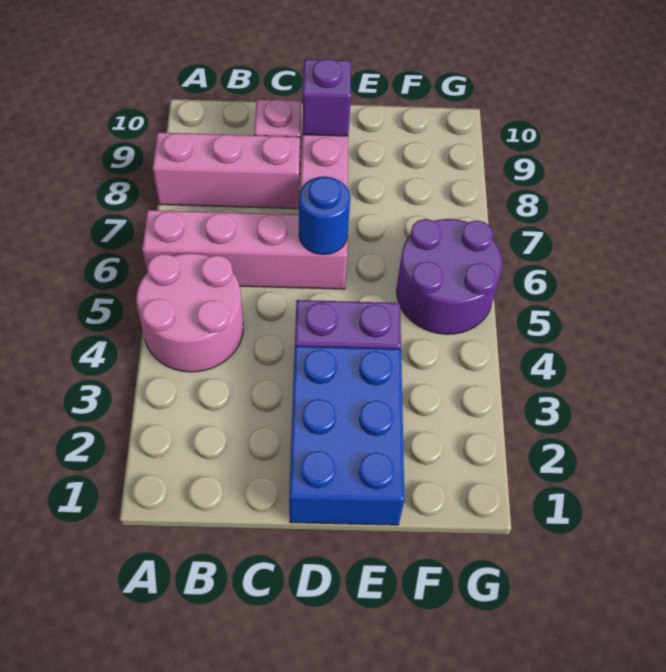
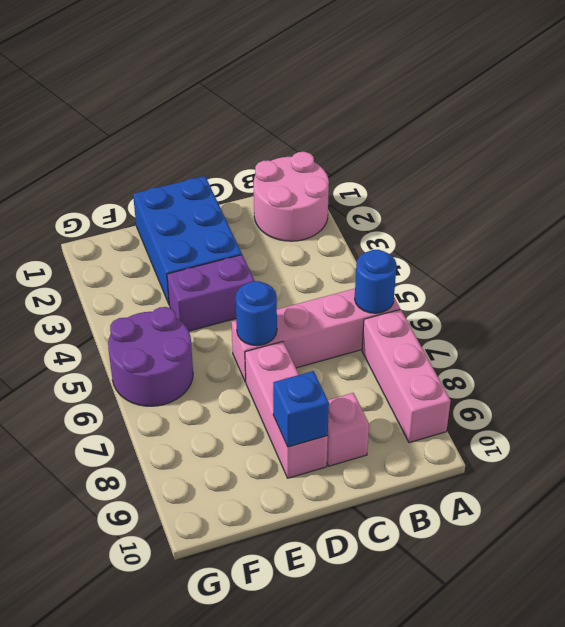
pink 2x2 round brick [136,253,243,372] -> pink 2x2 round brick moved to [254,152,329,241]
none -> blue 1x1 round brick [355,250,397,313]
pink 1x3 brick [153,132,300,209] -> pink 1x3 brick turned to [362,309,451,443]
purple 1x1 brick [302,59,351,136] -> blue 1x1 brick [273,371,329,447]

